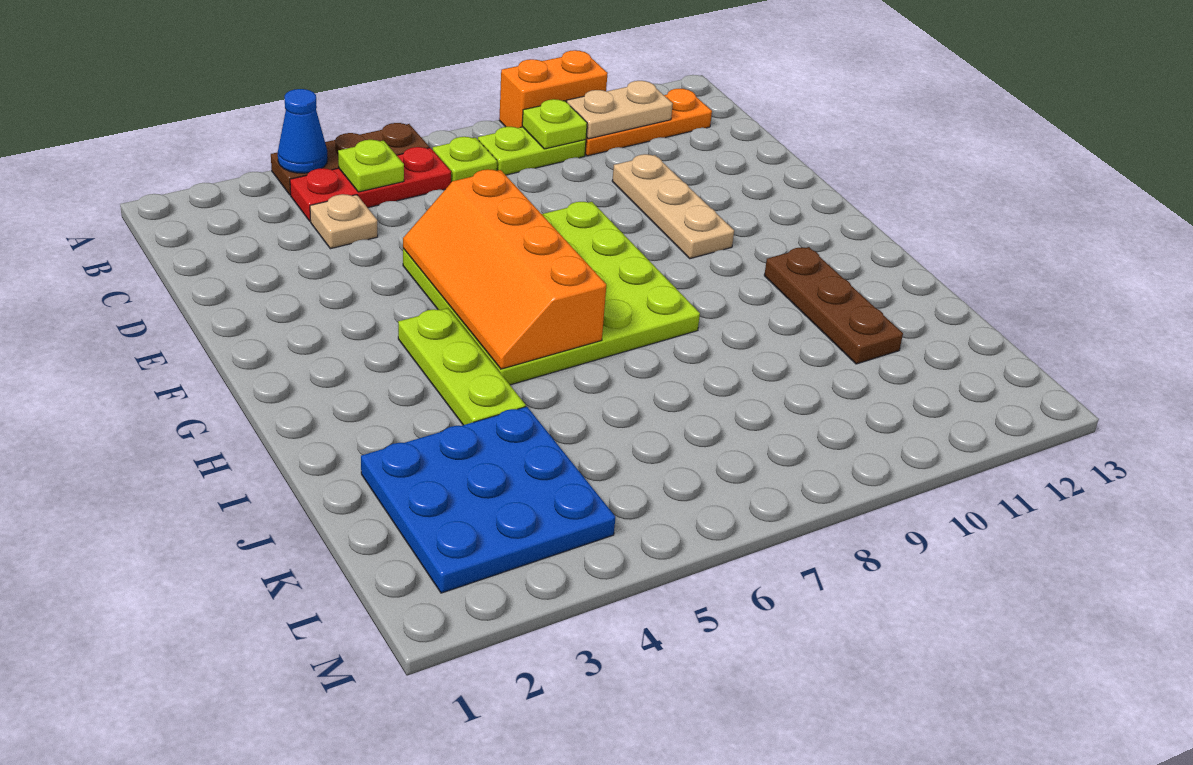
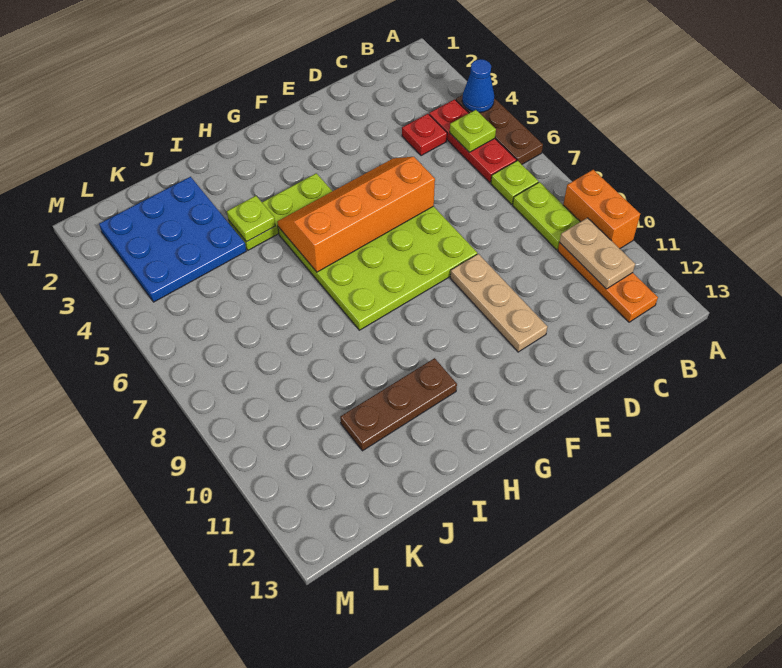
lime 1x1 plate [522,99,587,149] -> lime 1x1 plate moved to [227,196,275,242]
tan 1x1 plate [310,194,378,249] -> red 1x1 plate [402,114,447,156]
tan 1x3 plate [612,154,734,259] -> tan 1x3 plate turned to [450,254,548,352]

